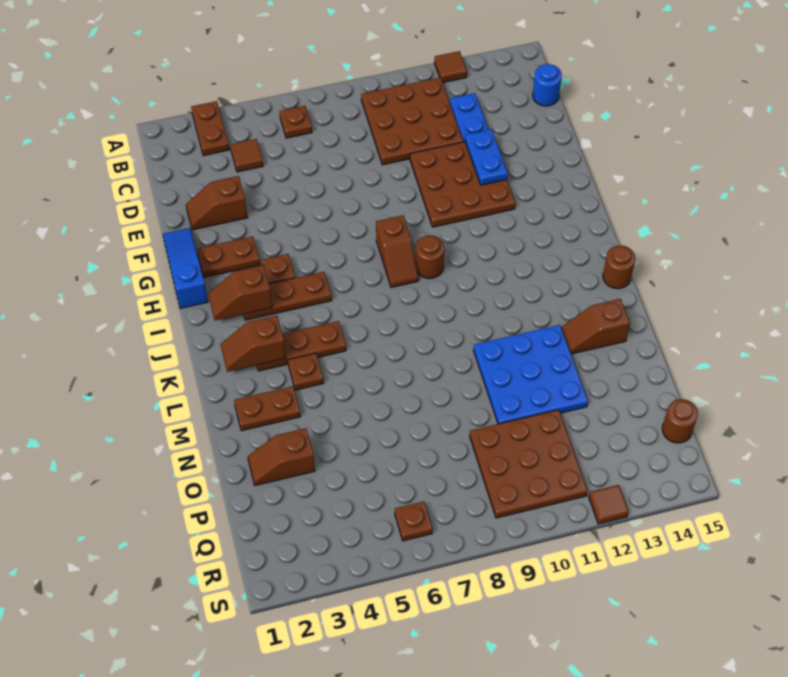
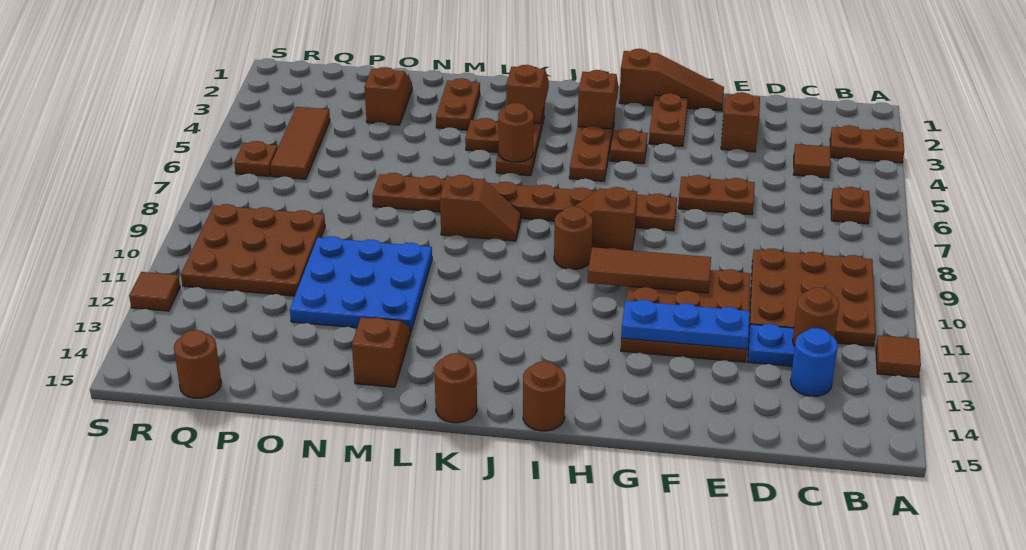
none -> brown 1x1 round brick [793,287,839,346]
blue 1x1 round brick [533,64,562,106] -> blue 1x1 round brick moved to [790,328,838,396]
none -> brown 1x2 plate [678,175,755,215]
blue 1x2 plate [465,129,508,185] -> blue 1x3 plate [621,300,750,349]
blue 1x3 slope [163,228,208,308] -> brown 1x3 slope [619,49,724,111]
none -> brown 1x3 tile [588,247,711,293]
none -> brown 1x8 plate [372,173,677,231]
none -> brown 1x1 round brick [523,361,566,431]
none -> brown 1x1 round brick [498,103,534,162]
none -> brown 1x2 slope [440,175,521,241]
none -> brown 1x3 tile [270,107,330,179]

